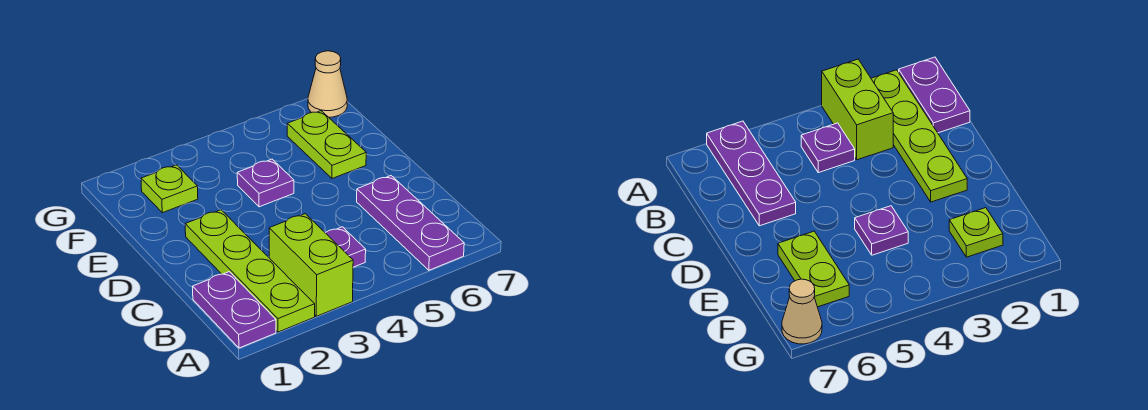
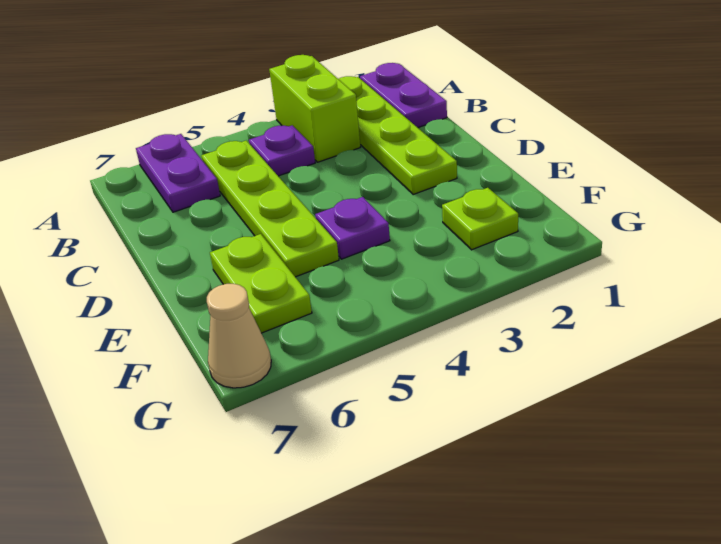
purple 1x3 plate [357,176,464,270] -> purple 1x2 plate [136,134,220,212]
none -> lime 1x4 plate [201,141,339,277]

